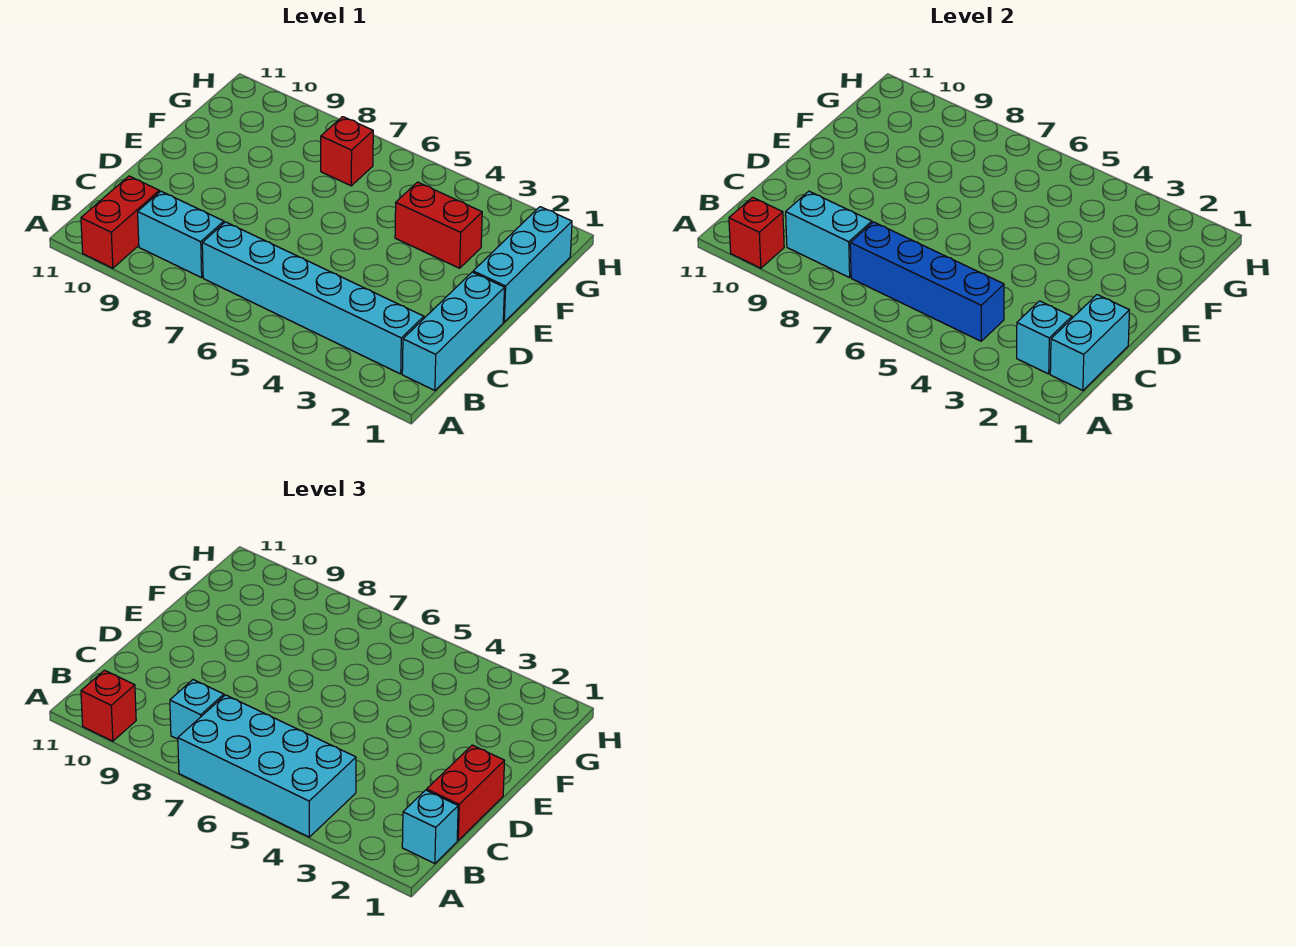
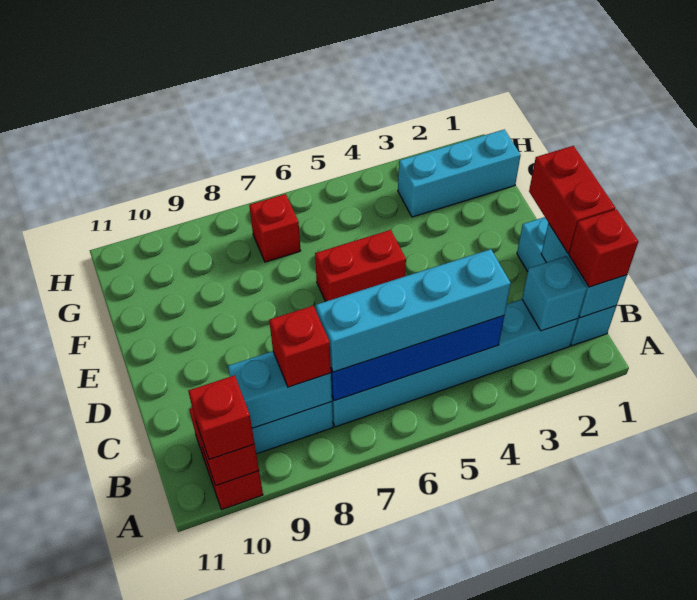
cyan 2x4 brick [178,695,356,837] -> cyan 1x4 brick [316,249,511,372]
cyan 1x1 brick [402,790,458,864] -> red 1x1 brick [569,209,638,287]
cyan 1x1 brick [170,680,224,739] -> red 1x1 brick [269,306,331,387]
cyan 1x3 brick [473,207,572,322] -> cyan 1x3 brick turned to [398,130,521,217]
red 1x2 brick [395,182,482,268] -> red 1x2 brick moved to [315,230,406,302]

